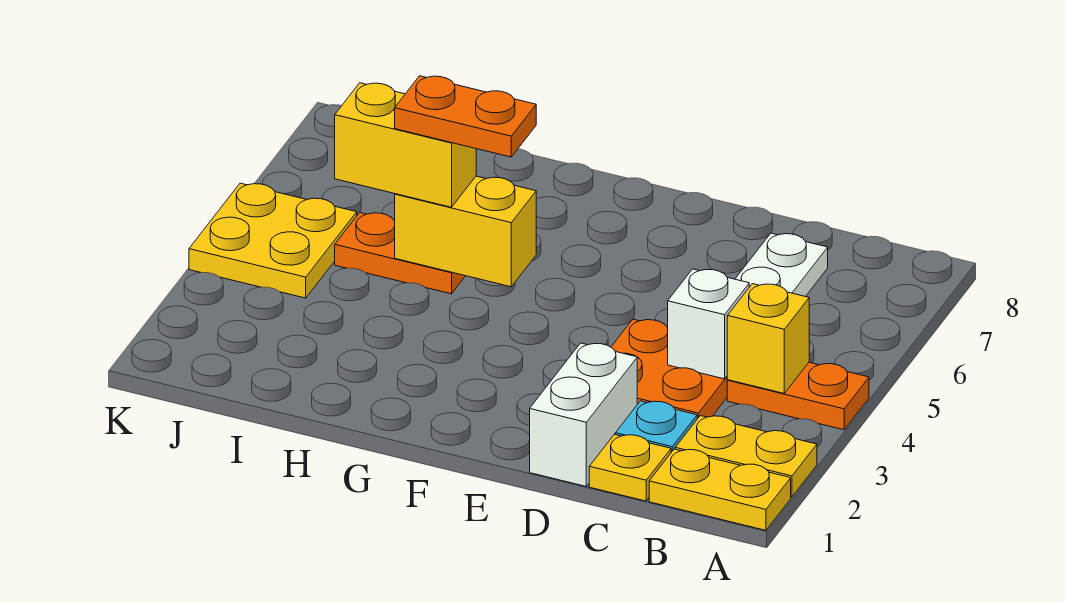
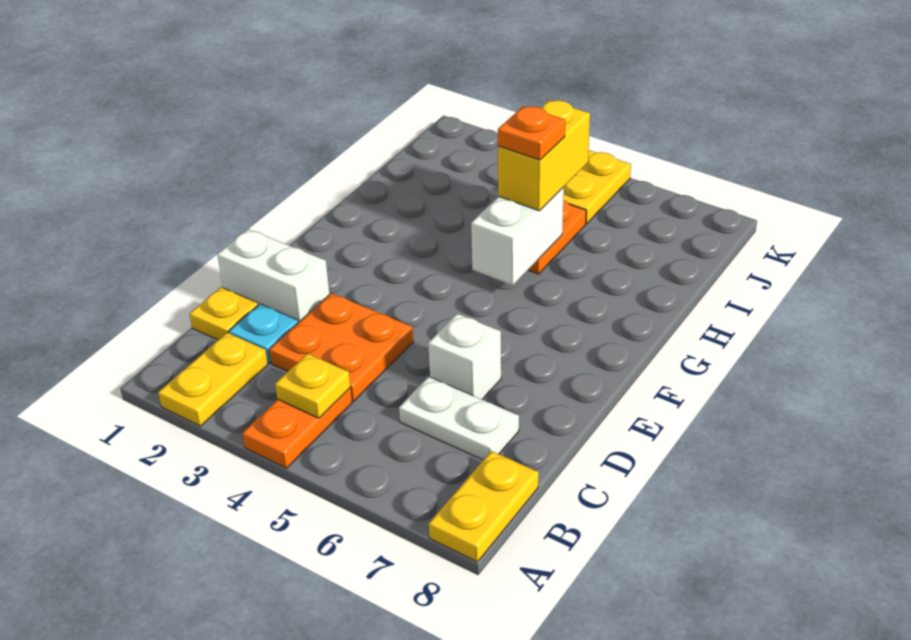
yellow 1x2 plate [649,449,791,530] -> yellow 1x2 plate moved to [429,451,539,562]
yellow 1x1 brick [727,284,809,393] -> yellow 1x1 plate [275,353,350,418]
white 1x1 brick [668,269,749,379] -> white 1x1 brick moved to [428,314,501,399]
yellow 1x2 brick [395,176,536,287] -> white 1x2 brick [471,188,564,286]
orange 1x2 plate [395,76,536,157] -> orange 1x1 plate [498,106,565,160]

